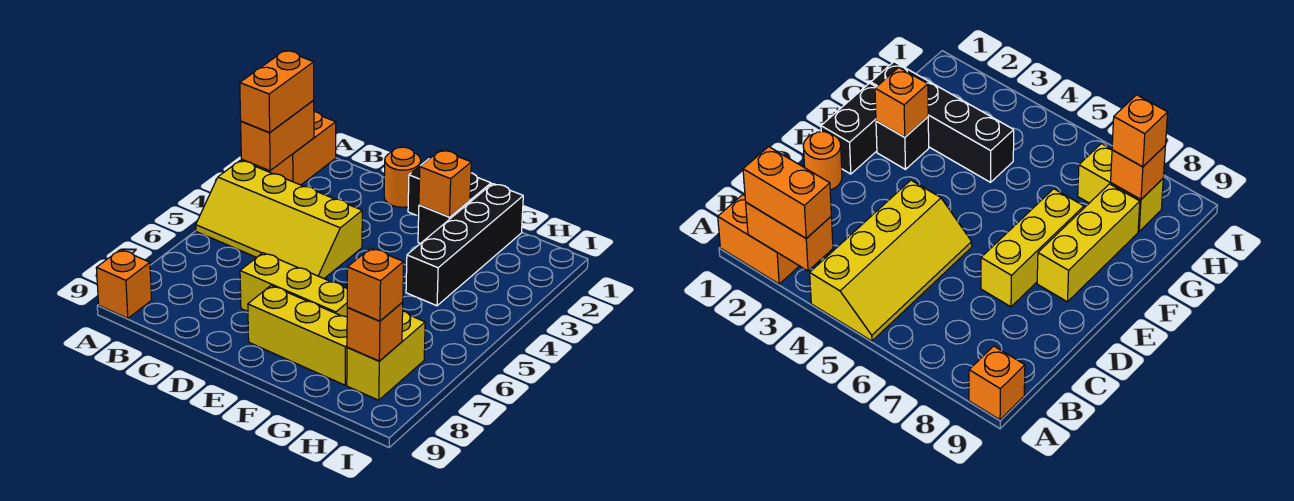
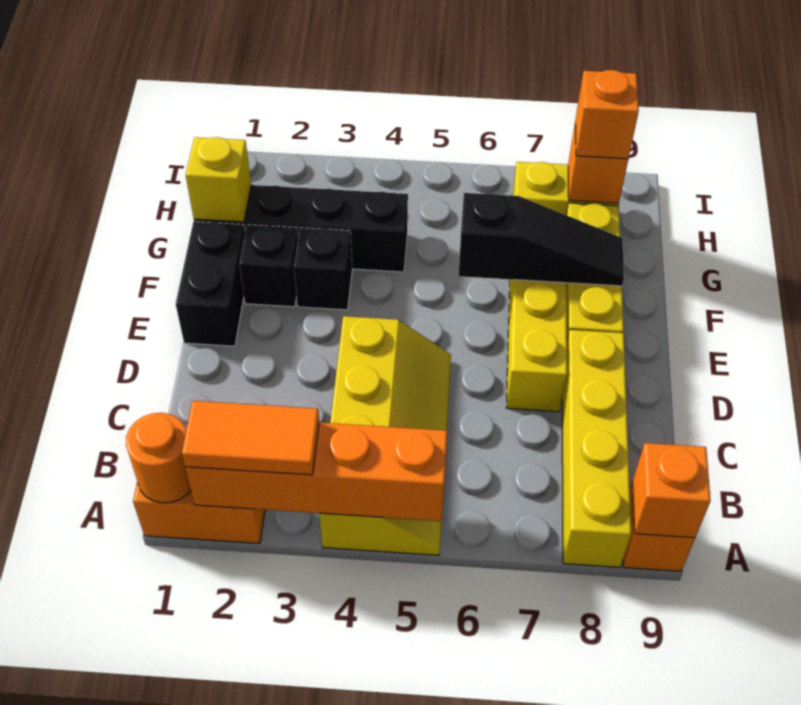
orange 1x2 brick [241,101,314,171] -> orange 1x4 brick [185,423,447,521]
orange 1x2 brick [240,51,314,132] -> orange 1x2 tile [182,401,319,475]
none -> yellow 1x4 brick [562,330,632,567]
orange 1x1 round brick [384,147,421,207] -> orange 1x1 round brick moved to [126,413,191,503]
orange 1x1 brick [419,150,471,217] -> orange 1x1 brick moved to [633,443,711,538]
none -> black 1x1 brick [294,228,352,310]
none -> black 1x3 slope [459,193,624,286]
none -> yellow 1x1 brick [186,137,251,222]

